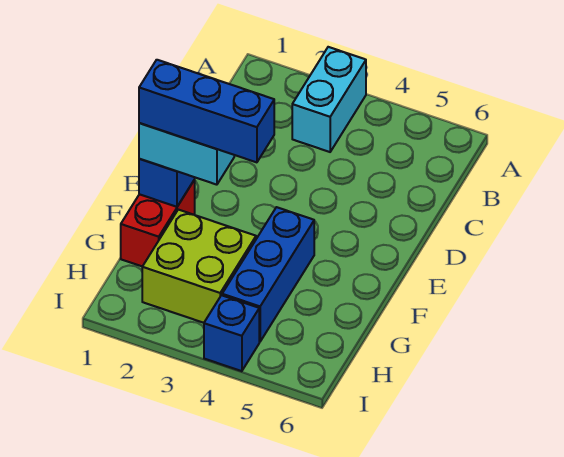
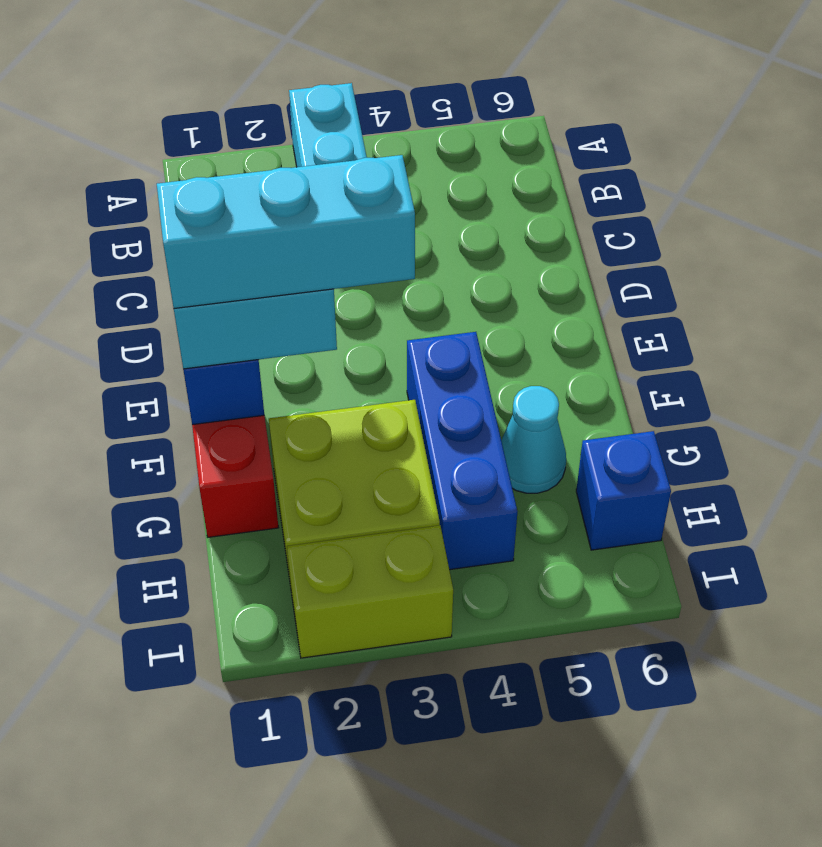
blue 1x3 brick [139,60,274,162] -> cyan 1x3 brick [157,155,415,308]
none -> cyan 1x1 cone [501,386,566,493]
none -> lime 1x2 brick [287,525,453,658]
blue 1x1 brick [204,295,259,371] -> blue 1x1 brick moved to [576,431,671,550]

